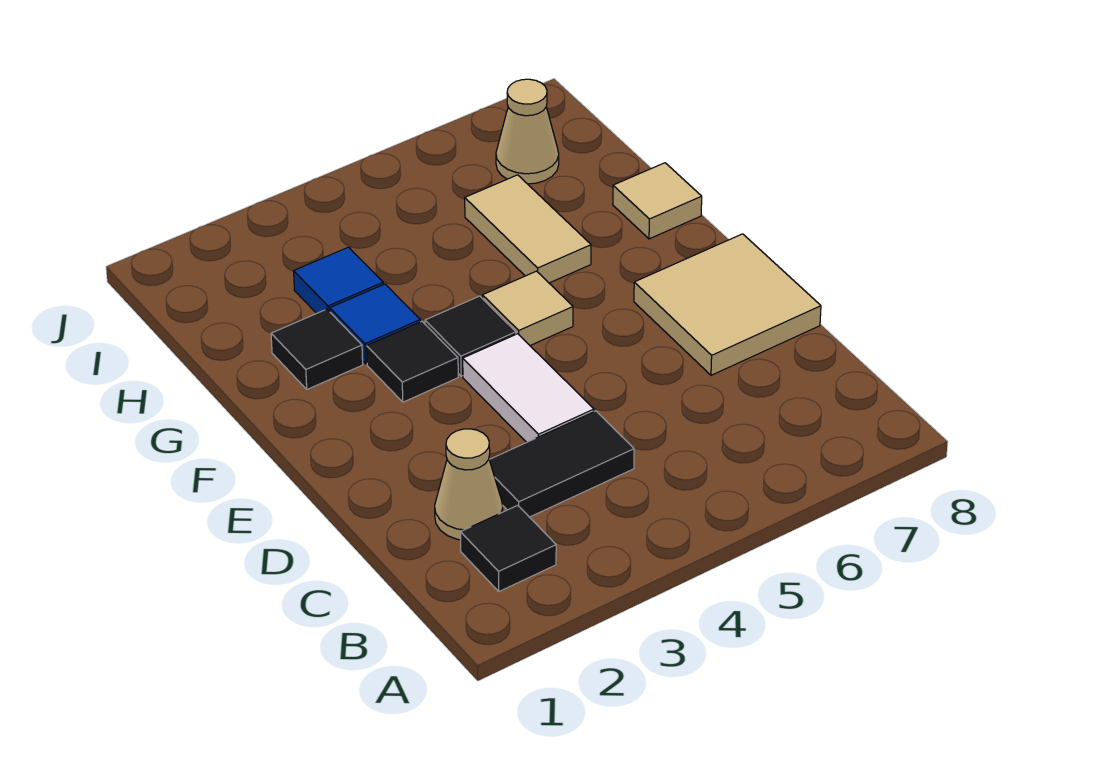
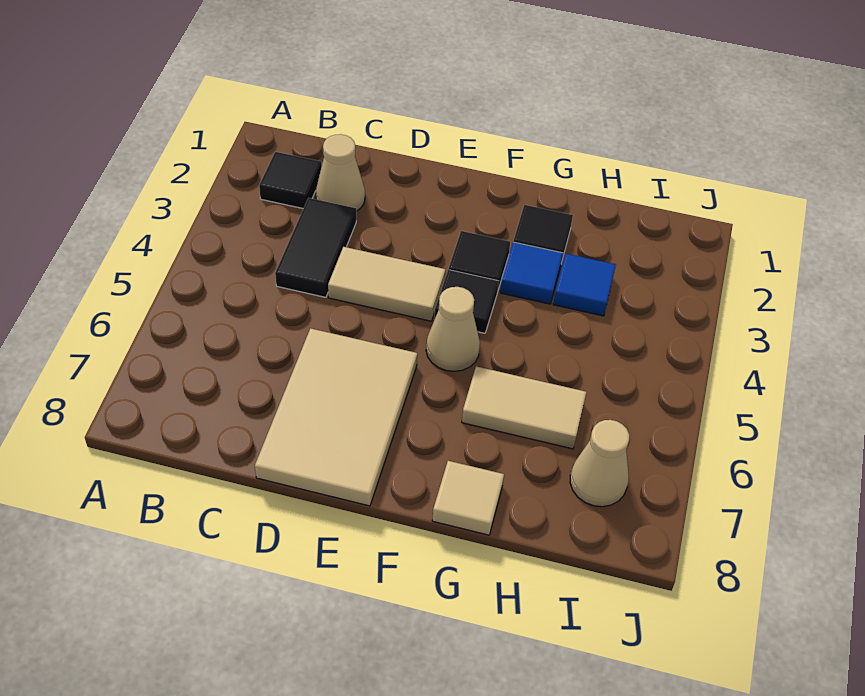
white 1x2 tile [463,334,594,442] -> tan 1x2 tile [328,247,445,321]
tan 2x2 tile [634,234,821,375] -> tan 2x3 tile [255,328,417,506]
tan 1x1 tile [482,271,573,345] -> tan 1x1 cone [426,287,480,371]

